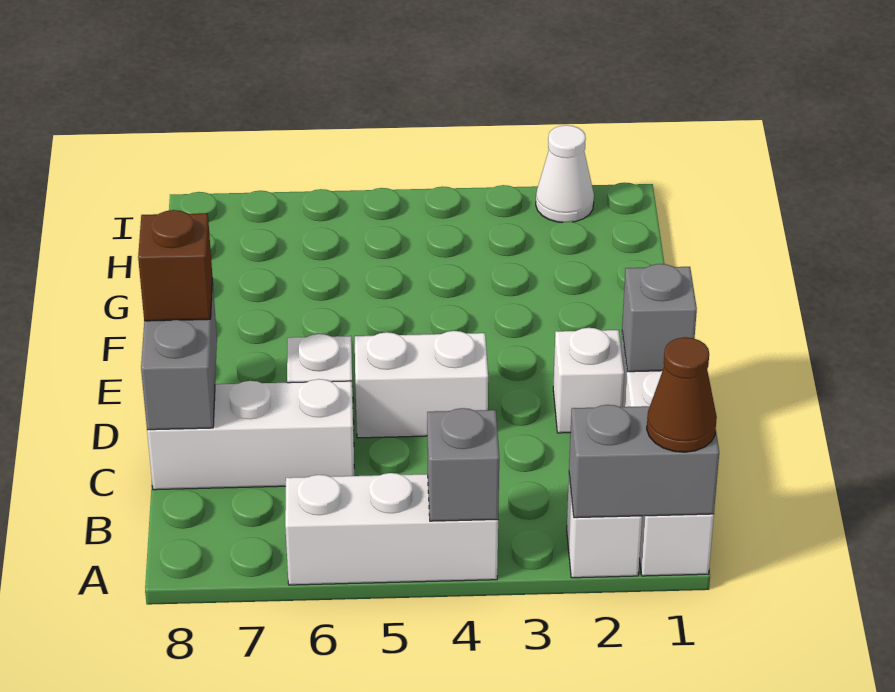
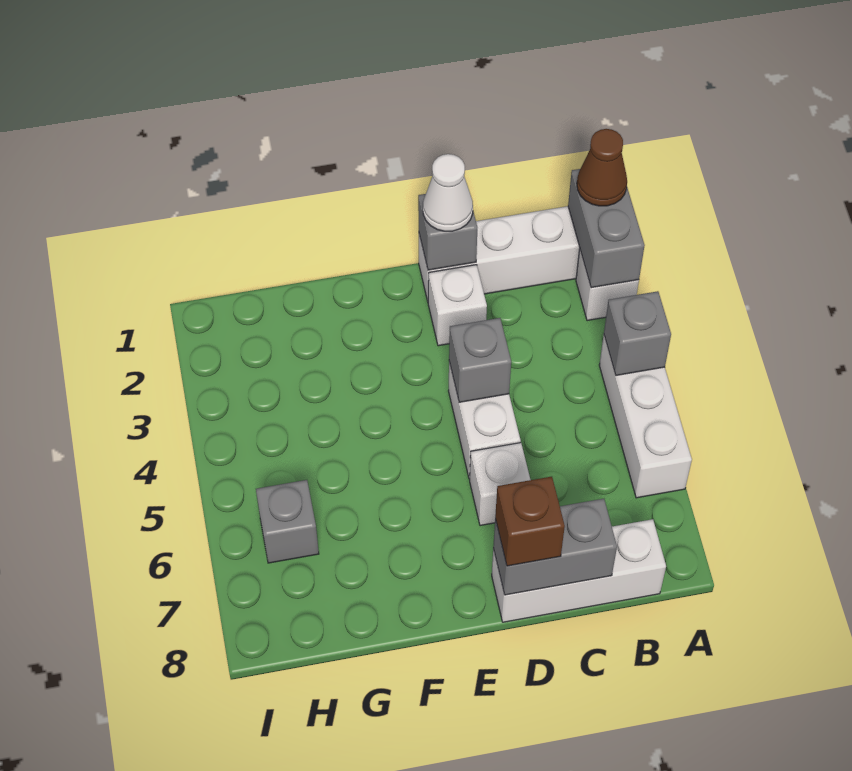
white 1x3 brick [147,379,354,490] -> white 1x3 brick turned to [492,519,666,622]
none -> grey 1x1 brick [449,318,511,402]
none -> grey 1x1 brick [256,480,319,563]
white 1x1 cone [536,125,594,222] -> white 1x1 cone moved to [423,154,473,231]

